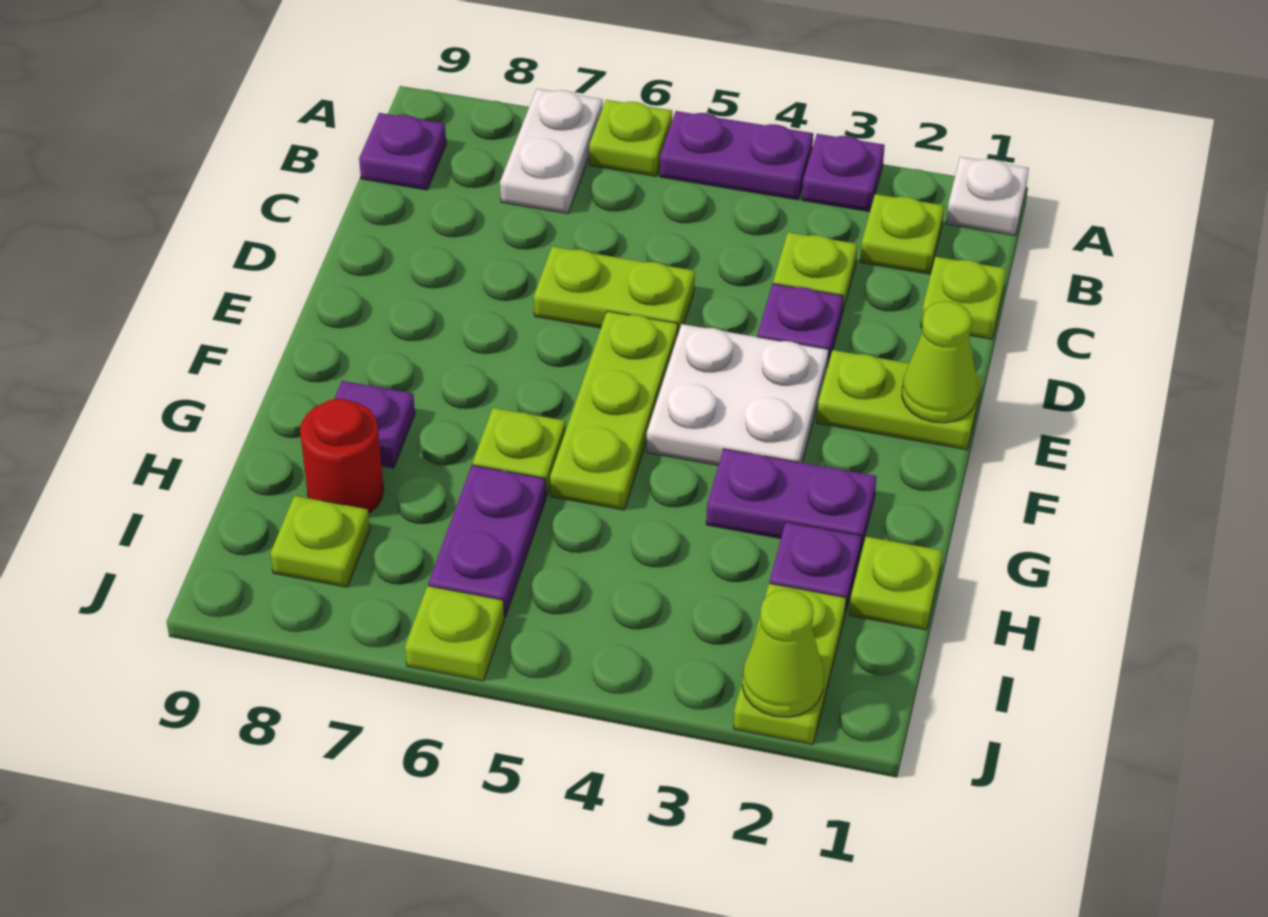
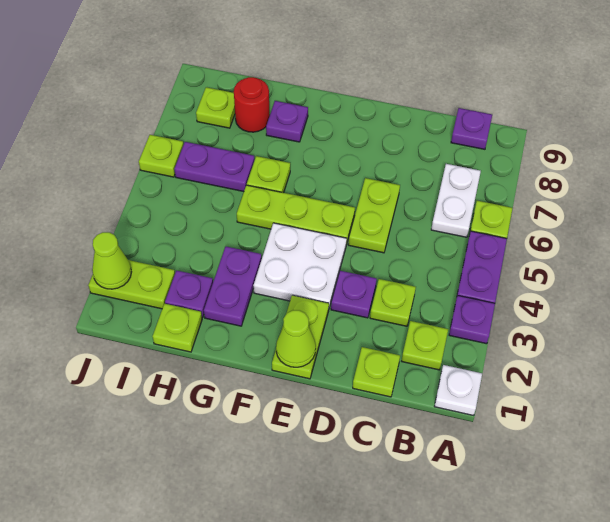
white 1x2 plate [500,89,603,214] -> white 1x2 plate turned to [431,164,481,237]

